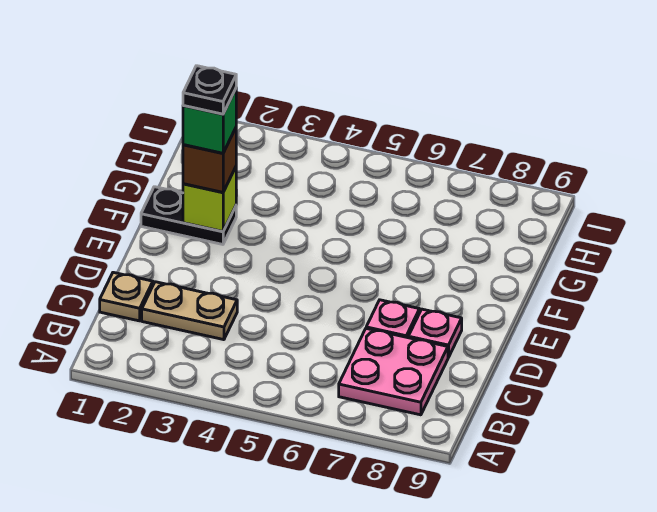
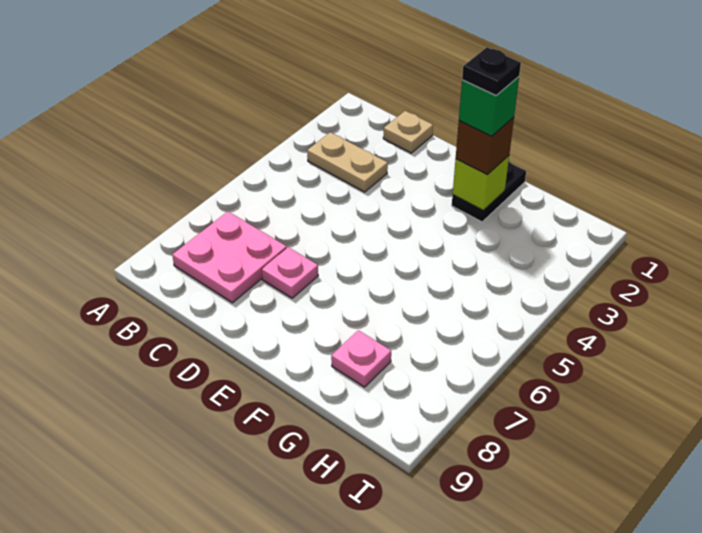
tan 1x2 plate [142,282,237,340] -> tan 1x2 plate turned to [307,132,388,192]
pink 1x1 plate [408,309,462,358] -> pink 1x1 plate moved to [331,330,391,387]

